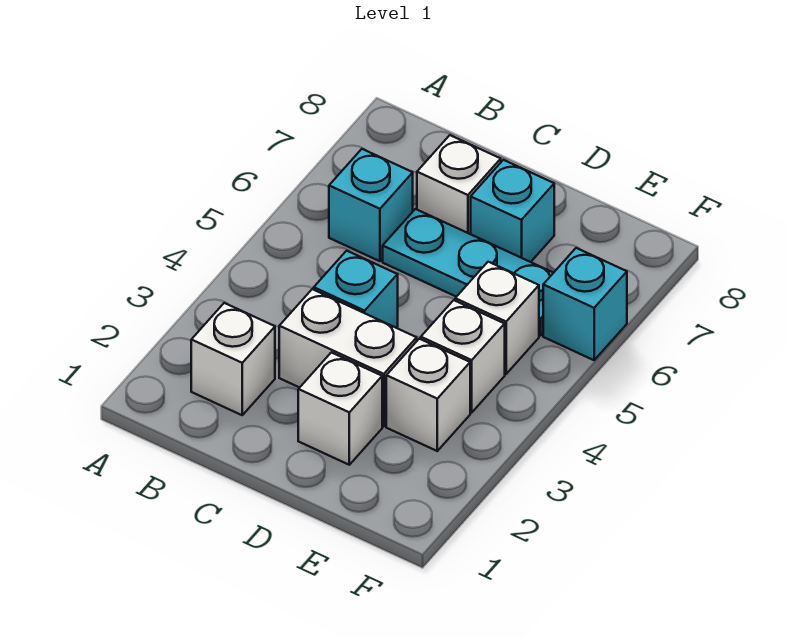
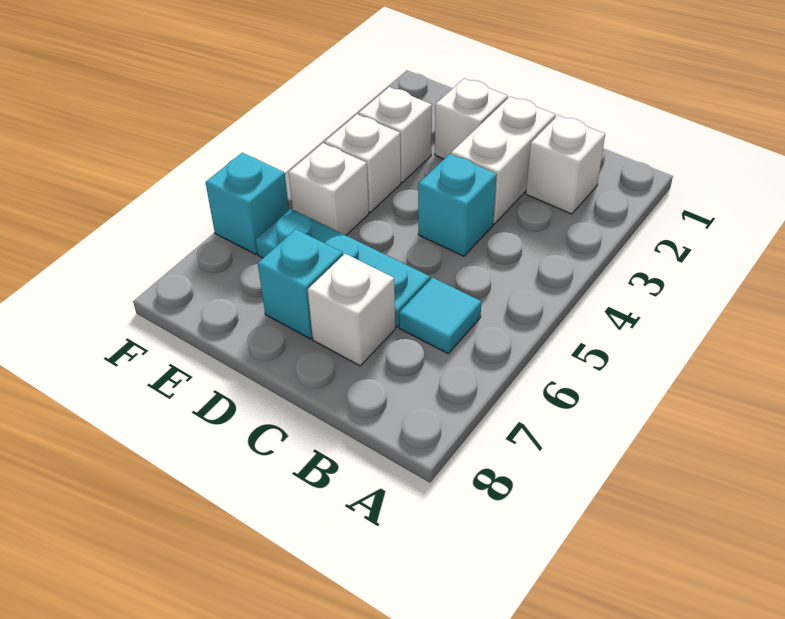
cyan 1x1 brick [329,149,413,261] -> cyan 1x1 tile [399,278,481,353]
white 1x2 brick [279,289,417,426] -> white 1x2 brick turned to [451,97,555,224]

